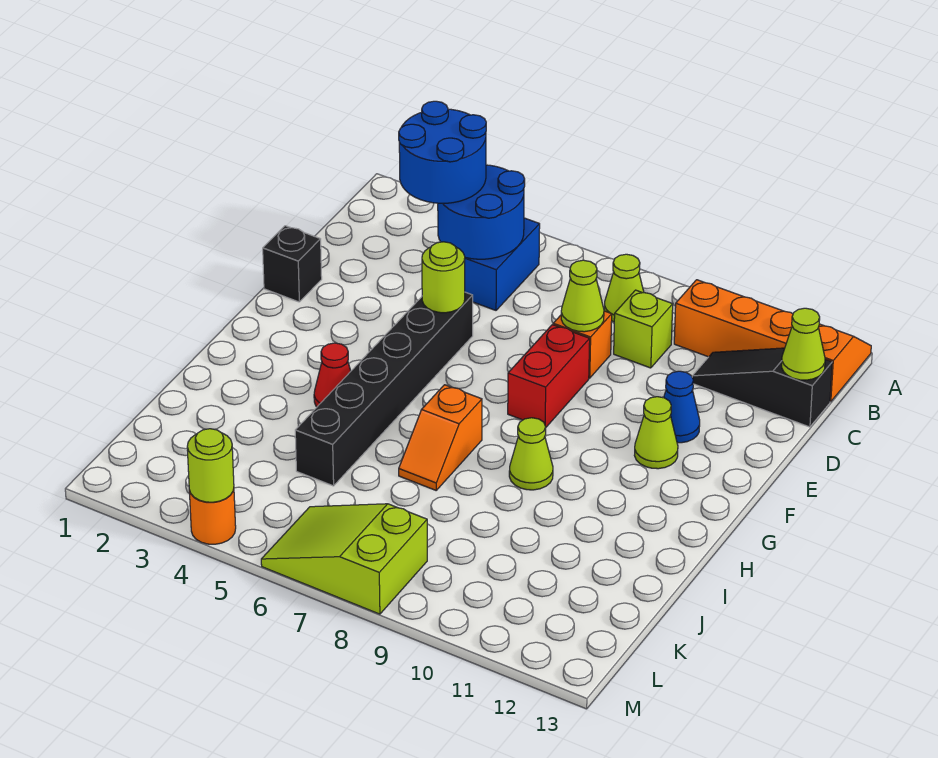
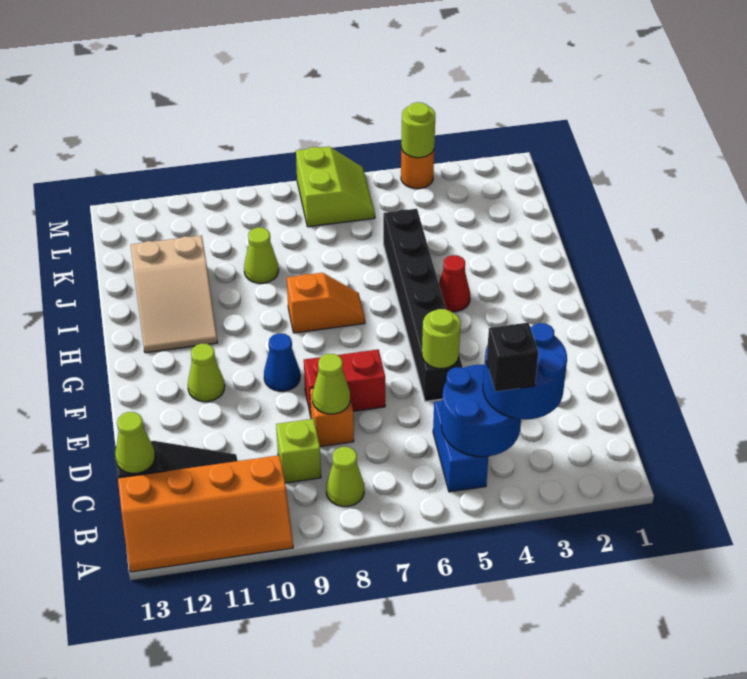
black 1x1 brick [263,226,322,302] -> black 1x1 brick moved to [486,323,538,392]
red 1x2 brick [508,325,590,427] -> red 1x2 brick turned to [304,350,385,416]
blue 1x1 cone [664,371,700,443] -> blue 1x1 cone moved to [264,333,300,391]
orange 1x2 slope [399,385,482,490] -> orange 1x2 slope turned to [287,273,365,333]
lime 1x1 cone [509,418,553,490] -> lime 1x1 cone moved to [244,227,279,283]
none -> tan 2x3 slope [131,235,218,353]
lime 2x3 slope [261,504,427,614] -> lime 2x2 slope [296,147,375,227]

